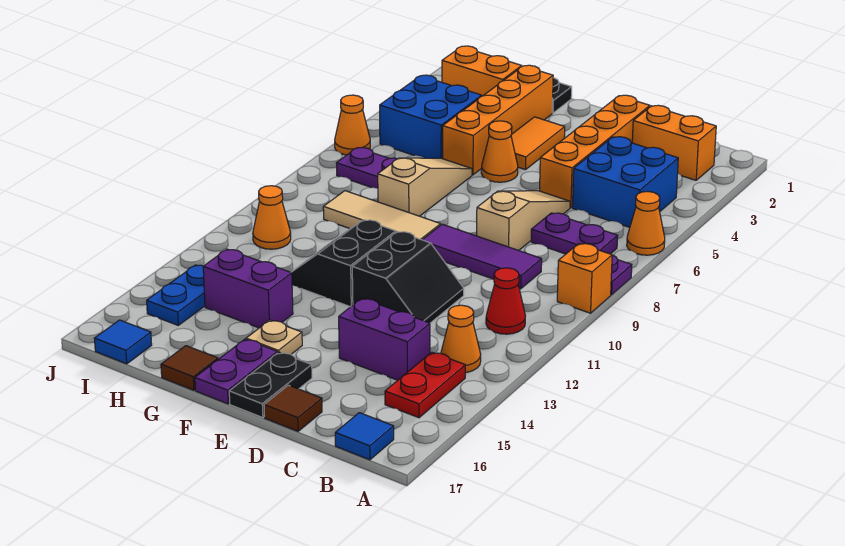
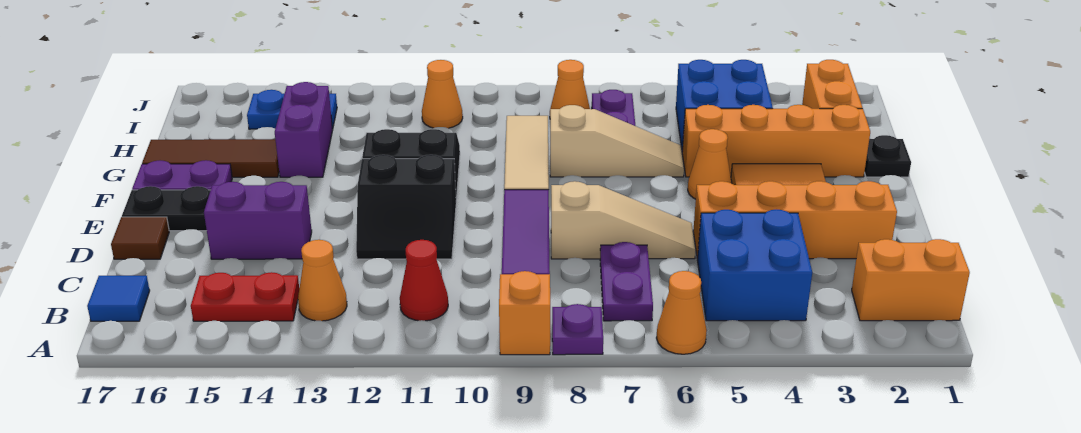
orange 1x2 brick [632,105,716,180] -> orange 1x2 brick turned to [852,239,970,321]
purple 1x2 brick [339,298,430,380] -> purple 1x2 brick turned to [204,182,312,259]
tan 1x1 plate [246,320,302,354] -> none
brown 1x1 tile [161,346,218,390] -> brown 1x3 tile [142,139,279,177]
blue 1x1 tile [94,320,152,364] -> none
orange 1x1 cone [335,95,370,155] -> orange 1x1 cone moved to [550,60,590,109]

